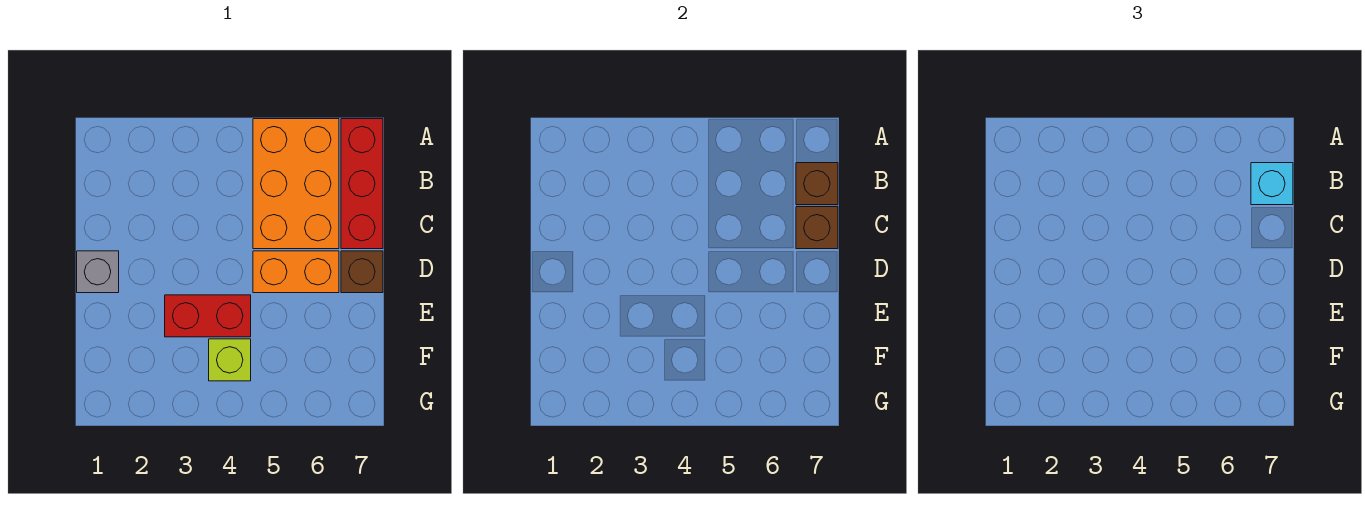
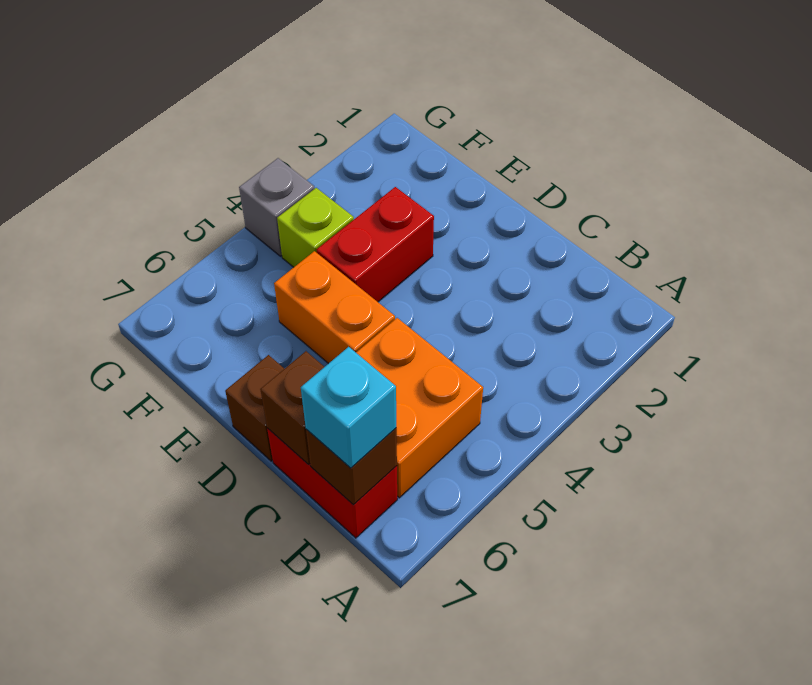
orange 2x3 brick [253,119,339,249] -> orange 2x2 brick [356,318,483,498]
red 1x3 brick [341,119,383,249] -> red 1x2 brick [267,428,397,538]
grey 1x1 brick [77,251,119,293] -> grey 1x1 brick moved to [239,158,315,256]
orange 1x2 brick [253,251,339,293] -> orange 1x2 brick turned to [274,251,395,364]

